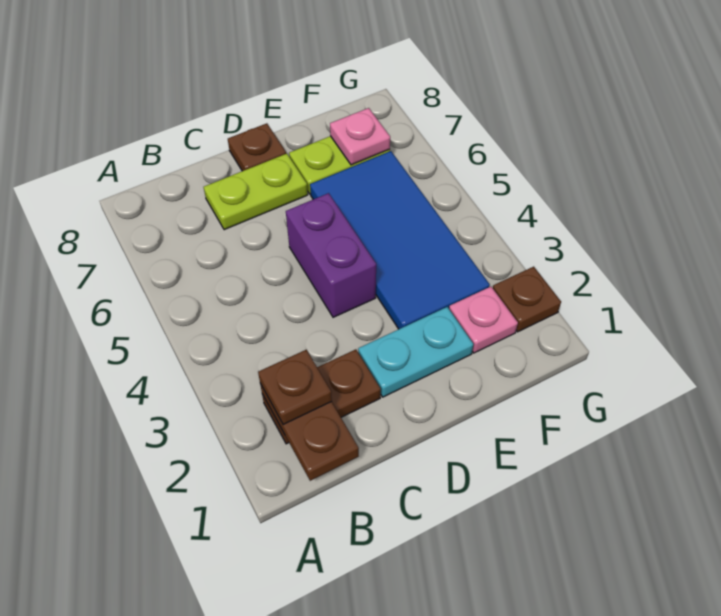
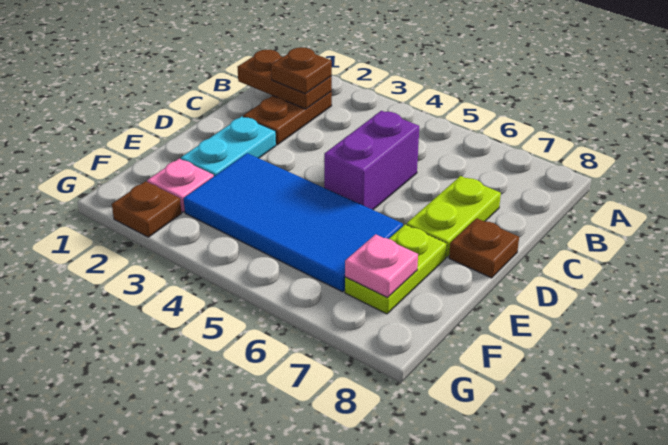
purple 1x2 brick [286,193,376,317] -> purple 1x2 brick turned to [324,111,419,210]

